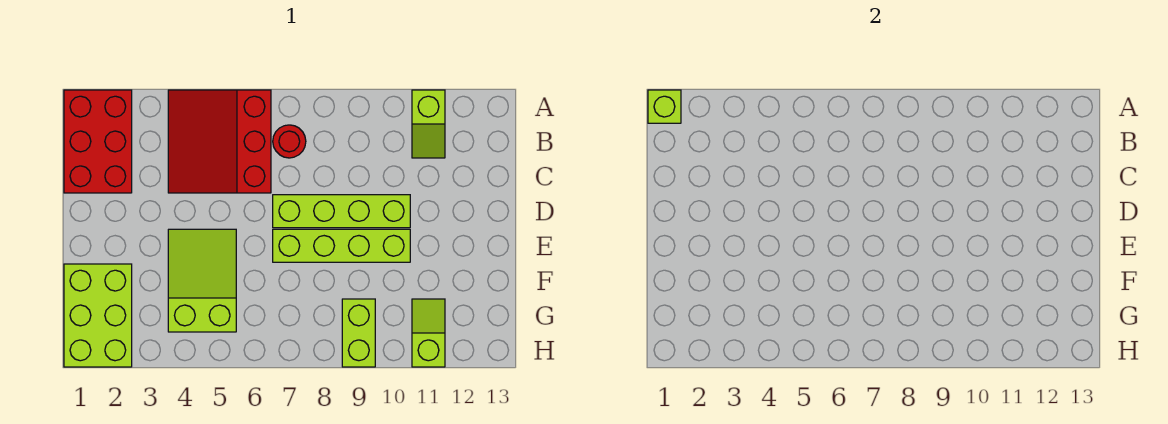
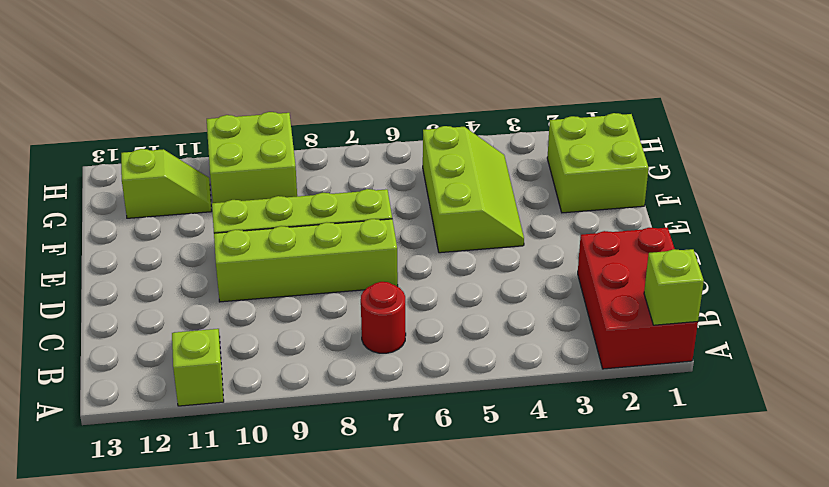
red 3x3 slope [168,90,271,193] -> none
lime 2x3 slope [168,229,236,332] -> lime 2x3 slope turned to [423,126,524,253]
lime 2x3 brick [64,264,132,367] -> lime 2x2 brick [547,113,649,213]
lime 1x2 brick [342,299,375,367] -> lime 2x2 brick [207,112,297,203]
lime 1x2 slope [412,299,445,367] -> lime 1x2 slope turned to [121,149,211,218]

